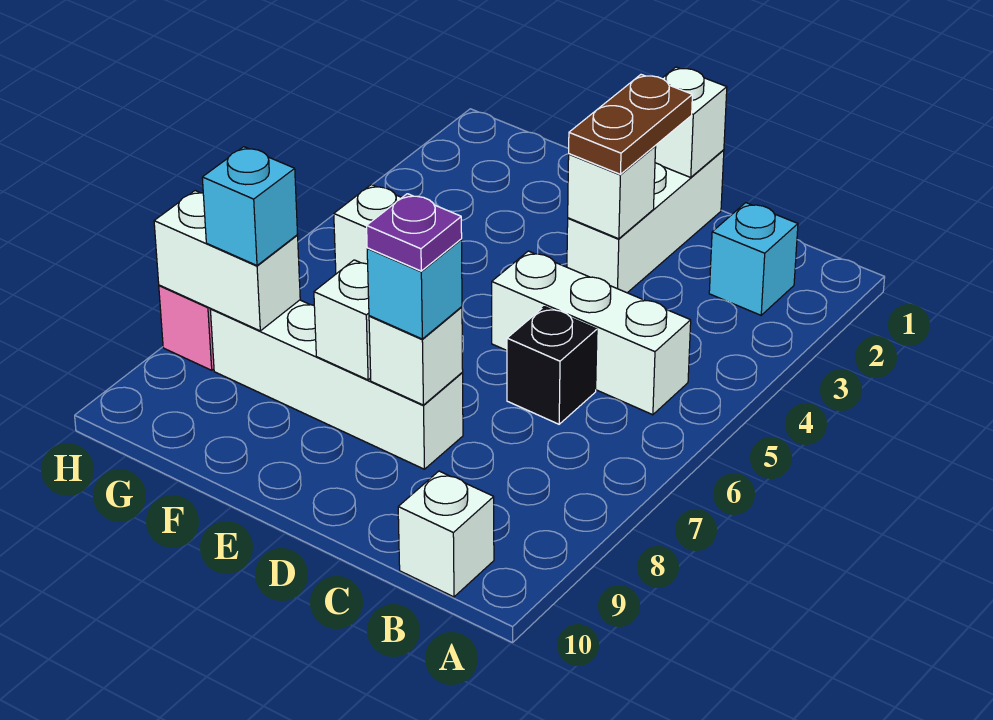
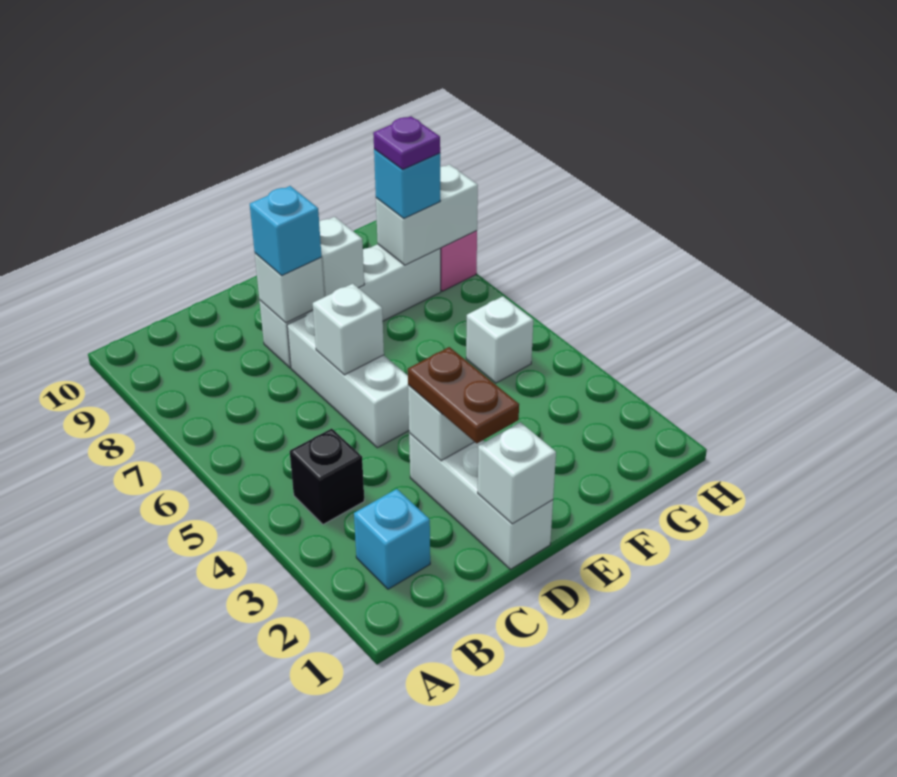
white 1x3 brick [492,251,691,415] -> white 1x3 brick turned to [287,311,409,448]
white 1x1 brick [398,471,494,597] -> white 1x1 brick moved to [313,284,384,375]
black 1x1 brick [507,307,597,424] -> black 1x1 brick moved to [290,428,364,524]
purple 1x1 plate [367,194,462,271] -> purple 1x1 plate moved to [373,116,440,169]

